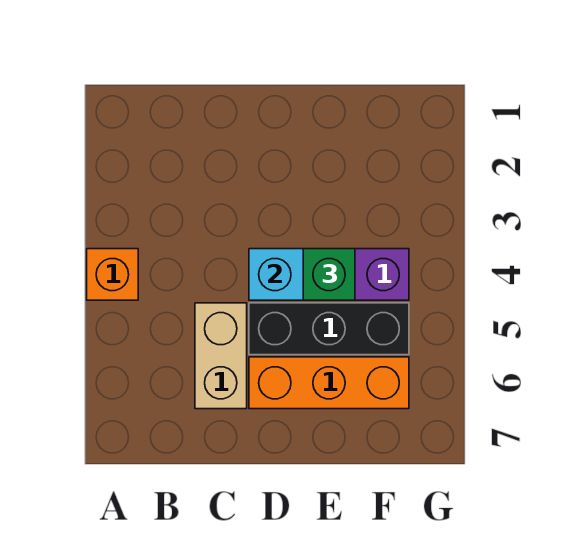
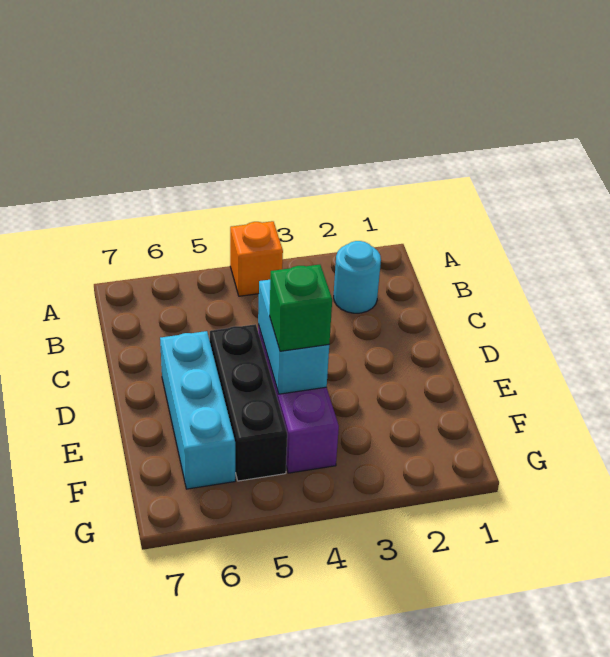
none -> cyan 1x1 round brick [334,241,381,313]
tan 1x2 brick [195,303,247,409] -> none
orange 1x3 brick [249,357,409,409] -> cyan 1x3 brick [160,331,235,489]

